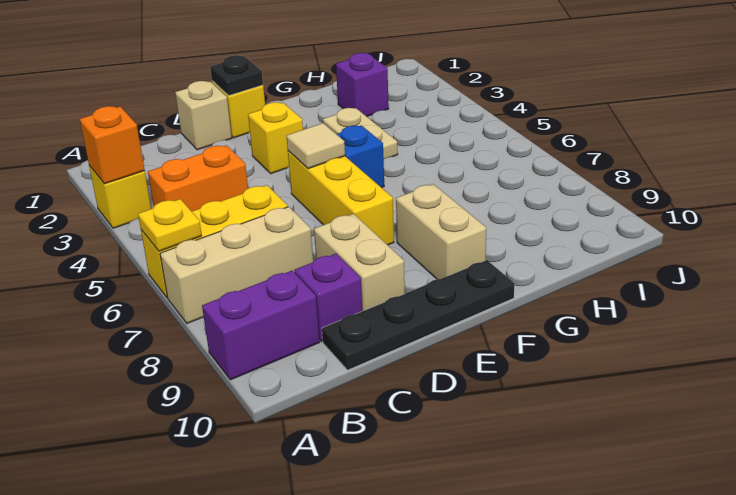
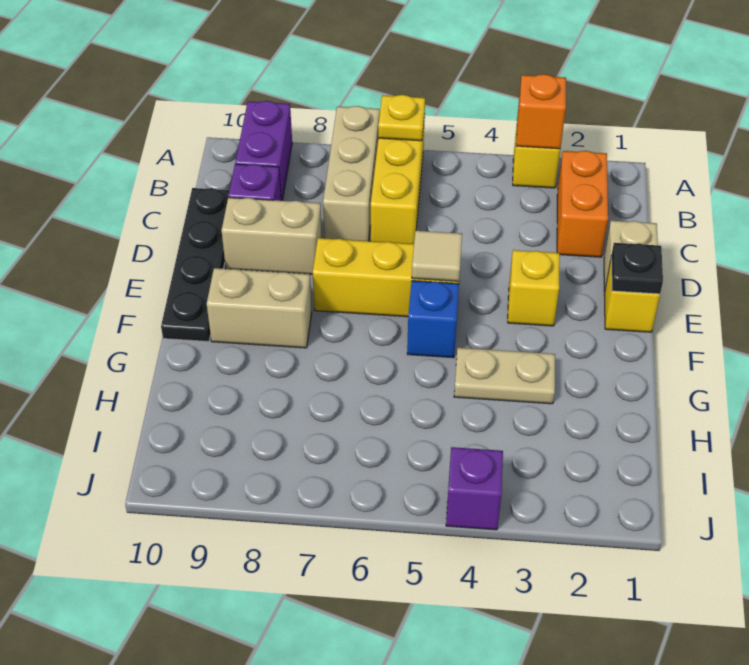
orange 1x2 brick [148,145,248,211] -> orange 1x2 brick moved to [557,151,608,257]
purple 1x1 brick [336,53,389,117] -> purple 1x1 brick moved to [446,447,503,530]

